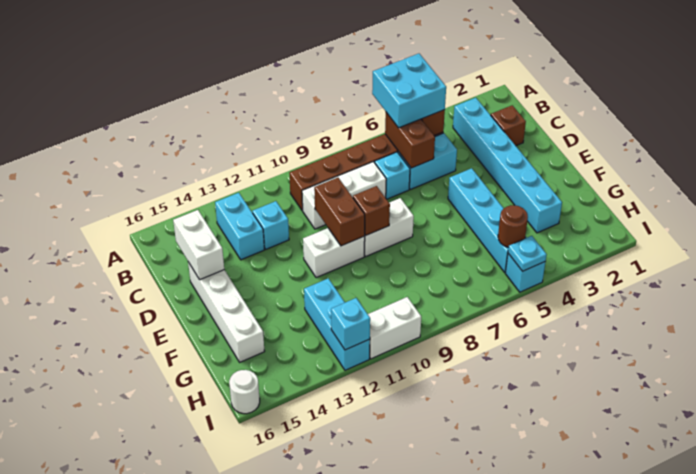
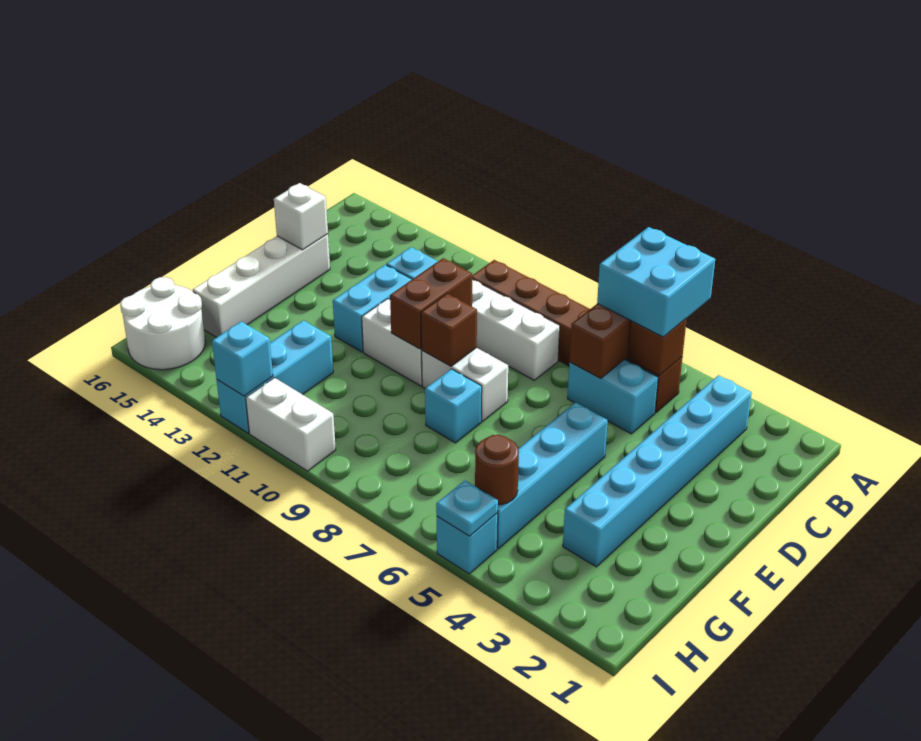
cyan 1x2 brick [215,193,264,260] -> cyan 1x2 brick moved to [333,265,412,352]
brown 1x1 brick [491,105,526,146] -> none
cyan 1x1 brick [375,152,410,199] -> cyan 1x1 brick moved to [425,369,482,443]
white 1x2 brick [173,210,224,280] -> white 1x1 brick [274,183,328,250]
white 1x1 round brick [229,370,260,414] -> white 2x2 round brick [120,277,205,370]

